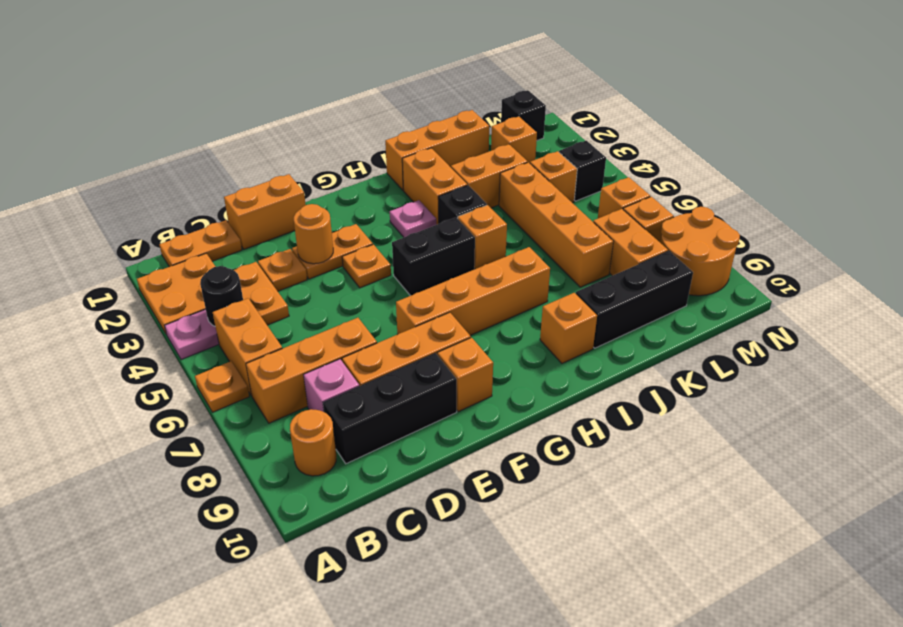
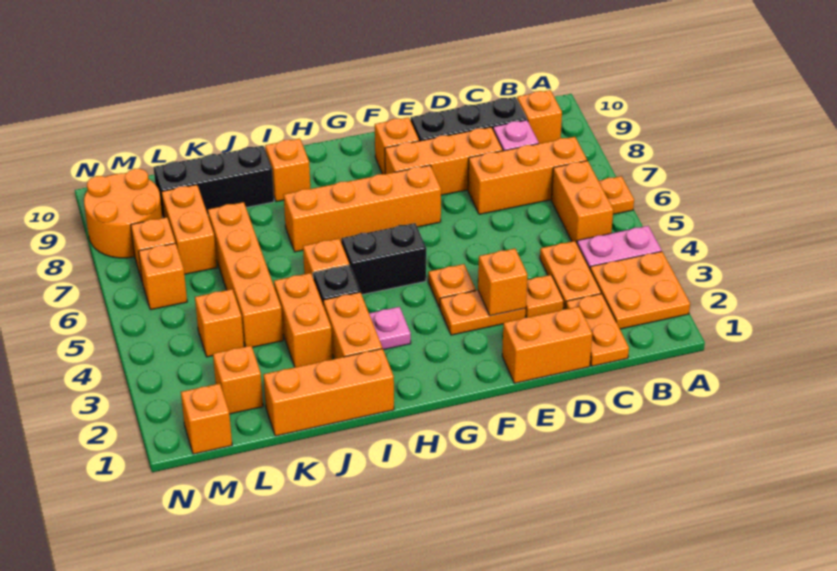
orange 1x2 plate [159,220,242,267] -> orange 1x2 plate turned to [566,294,629,366]
black 1x1 round brick [200,266,243,326] -> none
orange 1x1 round brick [290,409,336,476] -> orange 1x1 brick [517,90,562,144]
orange 1x1 round brick [294,204,333,264] -> orange 1x1 brick [478,249,528,316]
orange 1x2 brick [451,144,528,208] -> orange 1x2 brick turned to [274,273,333,367]
black 1x1 brick [501,90,546,140] -> orange 1x1 brick [181,384,232,454]
black 1x1 brick [559,141,606,201] -> none

